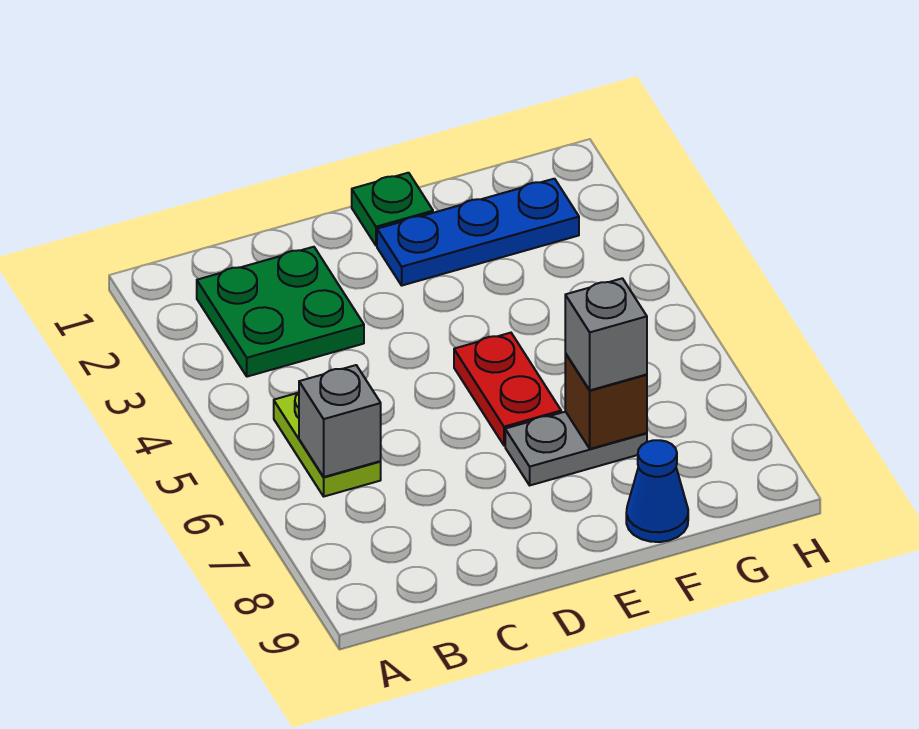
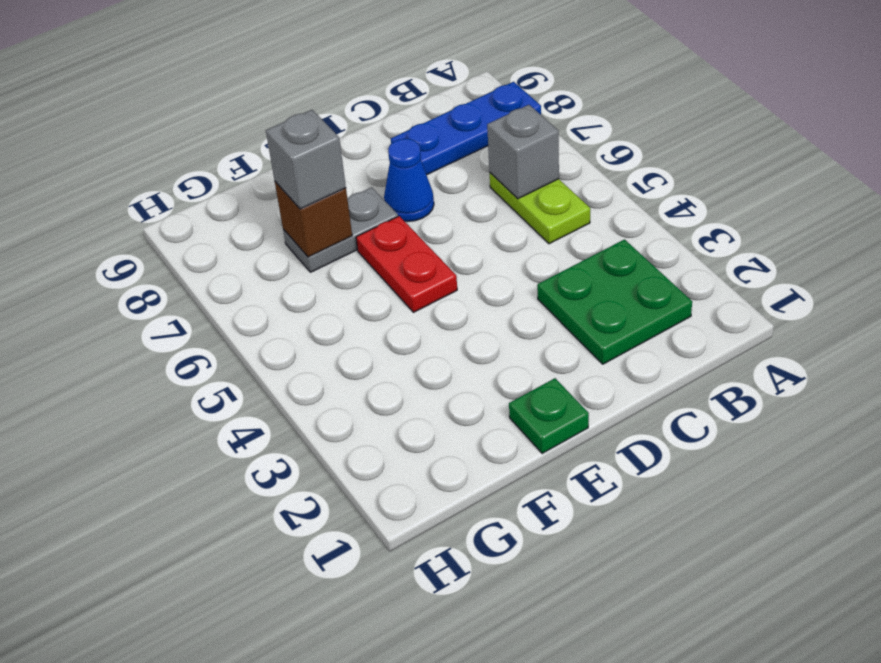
blue 1x3 plate [377,179,579,285] -> blue 1x3 plate moved to [391,82,541,175]
blue 1x1 cone [626,440,688,542] -> blue 1x1 cone moved to [384,139,434,222]

